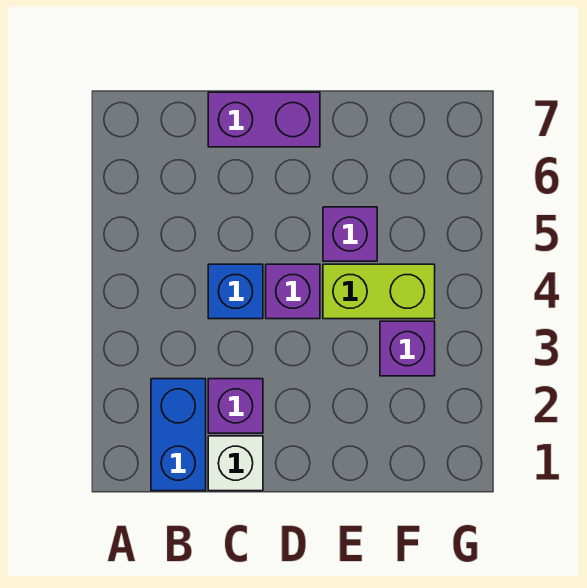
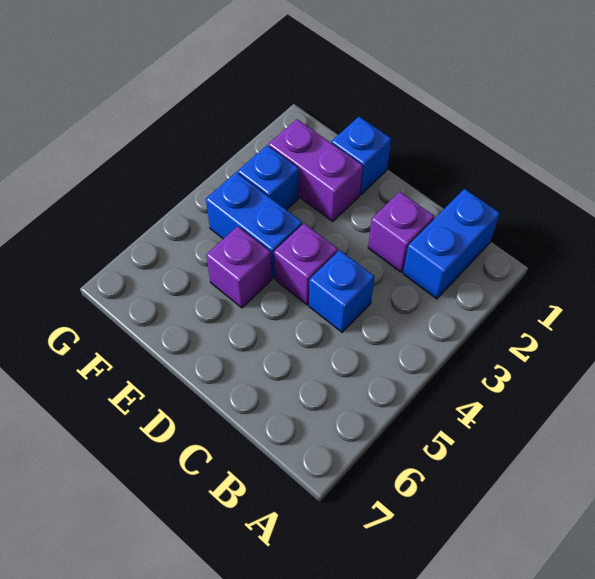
white 1x1 brick [208,436,263,491] -> none
purple 1x2 brick [208,92,320,147] -> purple 1x2 brick moved to [269,119,363,221]
none -> blue 1x1 brick [332,117,391,195]
lime 1x2 brick [323,264,435,319] -> blue 1x2 brick [206,172,302,278]
purple 1x1 brick [380,321,435,376] -> blue 1x1 brick [238,145,299,210]

